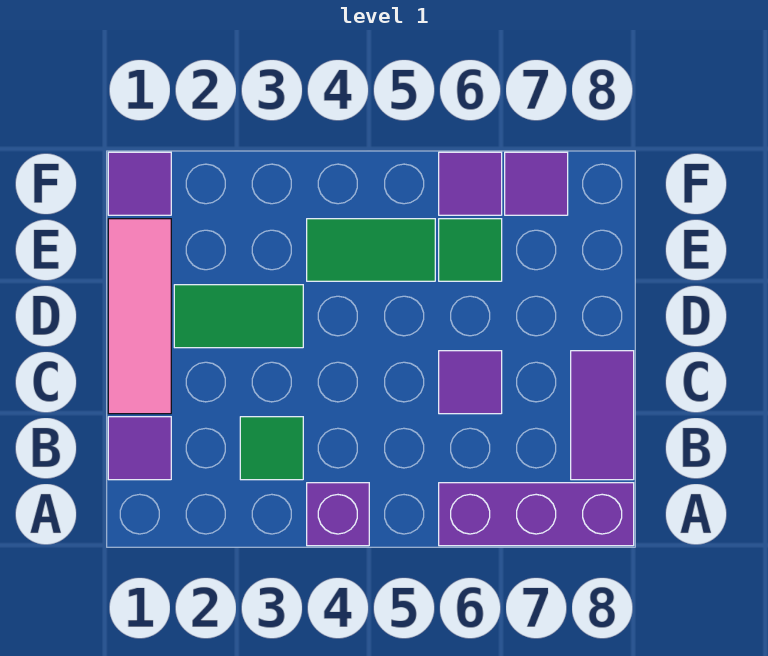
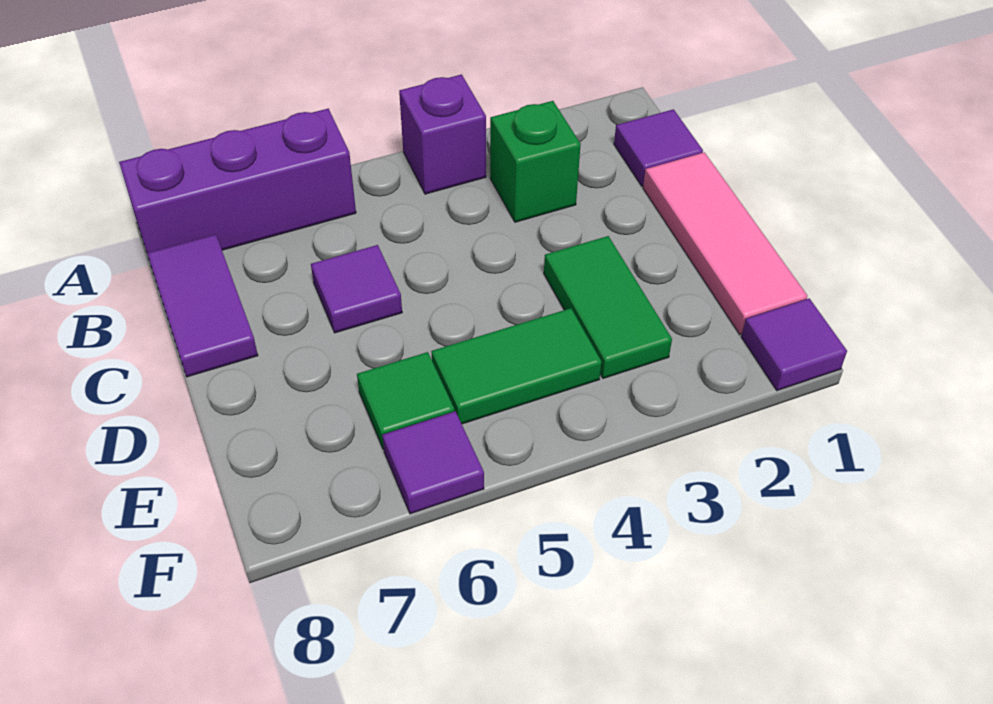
green 1x1 tile [240,417,303,480] -> green 1x1 brick [490,101,581,222]
green 1x2 tile [174,285,303,348] -> green 1x2 tile turned to [544,236,672,378]
purple 1x1 tile [505,152,568,215] -> none

